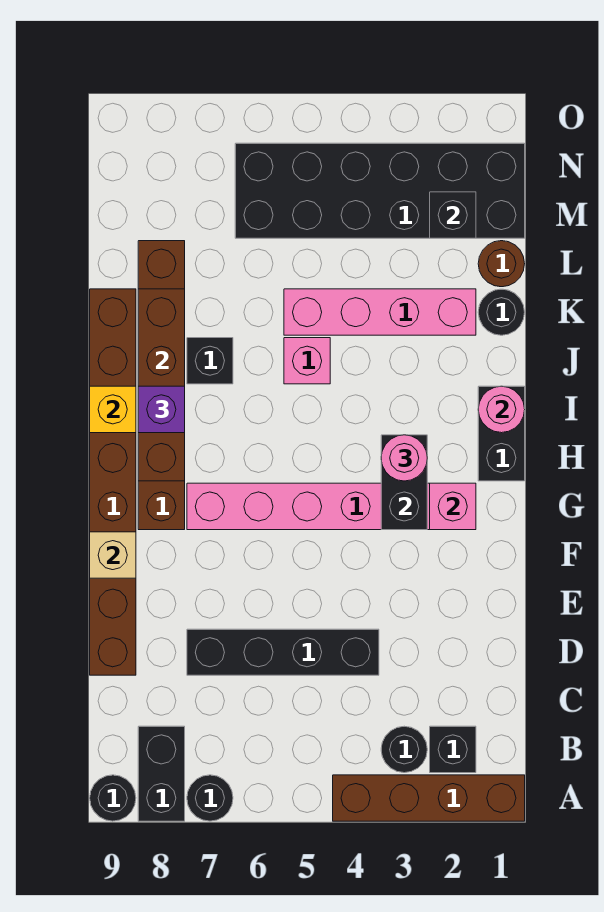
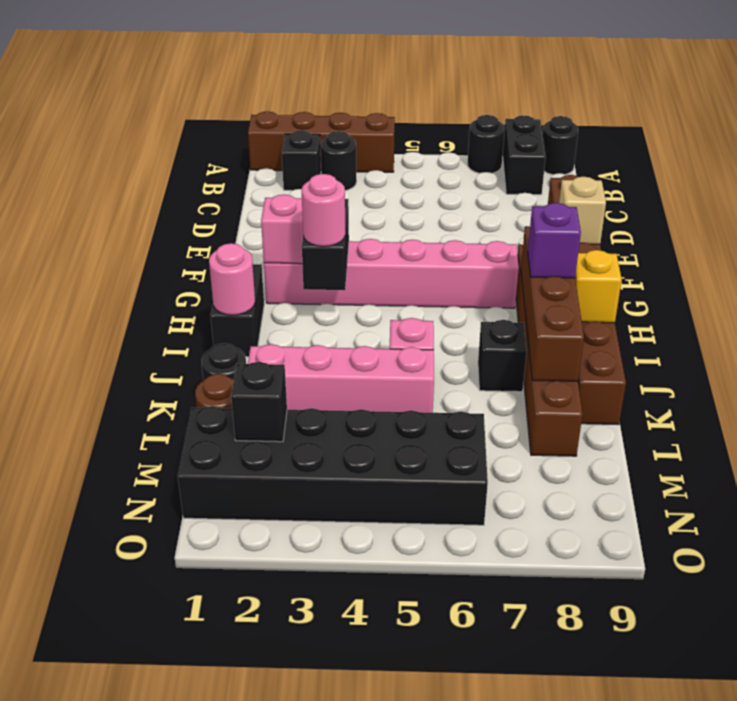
black 1x4 brick [187,629,379,675] -> none

